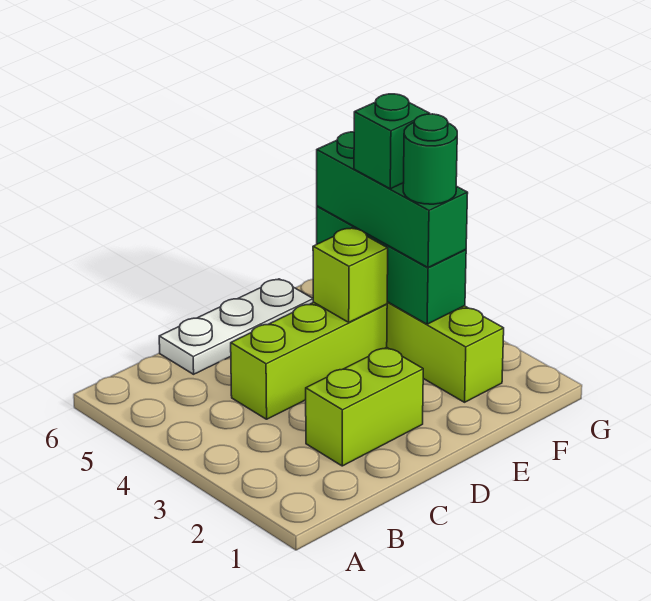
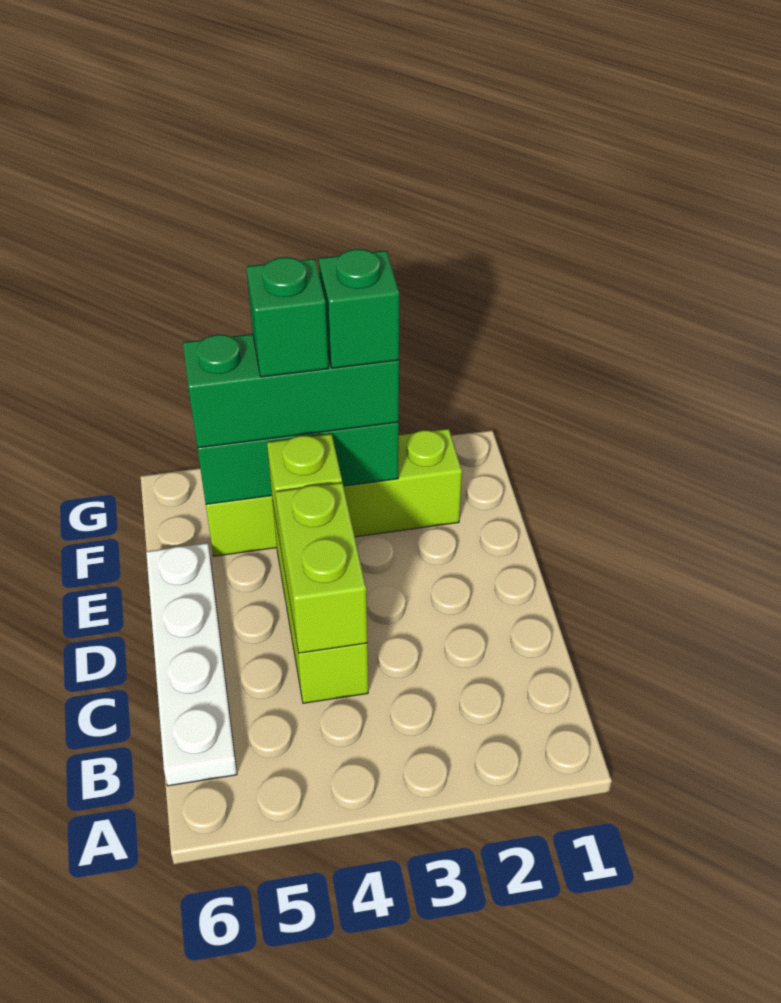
lime 1x2 brick [306,347,423,466] -> lime 1x2 brick moved to [275,482,367,653]
white 1x3 plate [159,279,313,374] -> white 1x4 plate [146,543,237,786]
green 1x1 round brick [403,114,457,204] -> green 1x1 brick [319,249,399,368]

